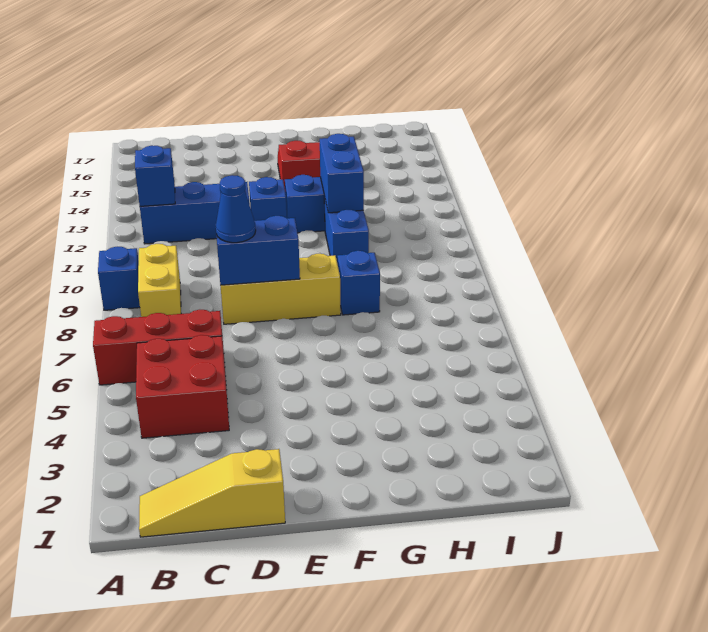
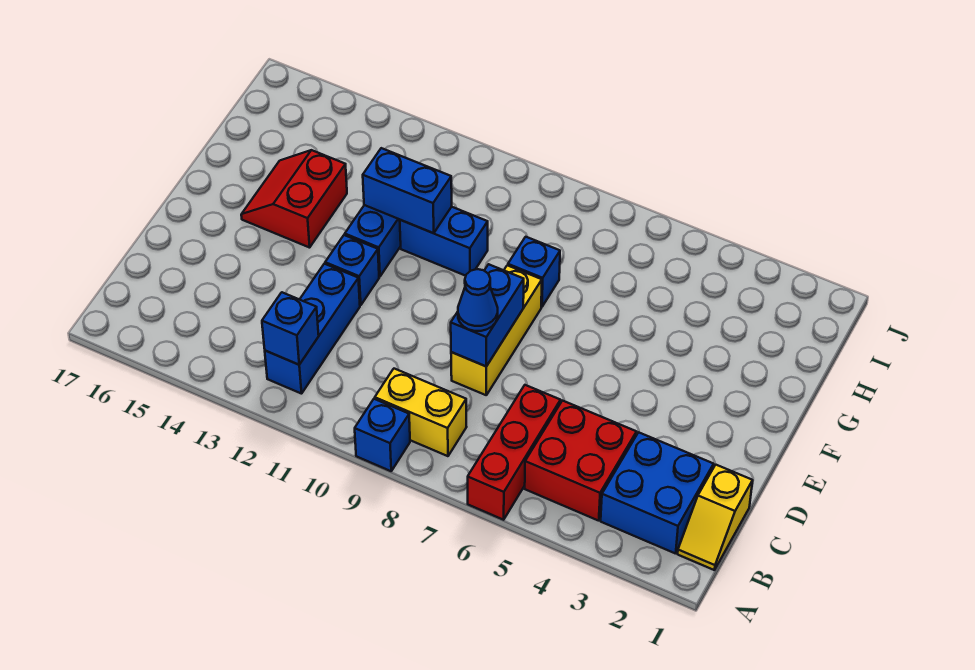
yellow 1x3 slope [139,449,285,537] -> yellow 1x2 slope [678,465,753,570]
none -> blue 2x2 brick [601,432,714,554]

